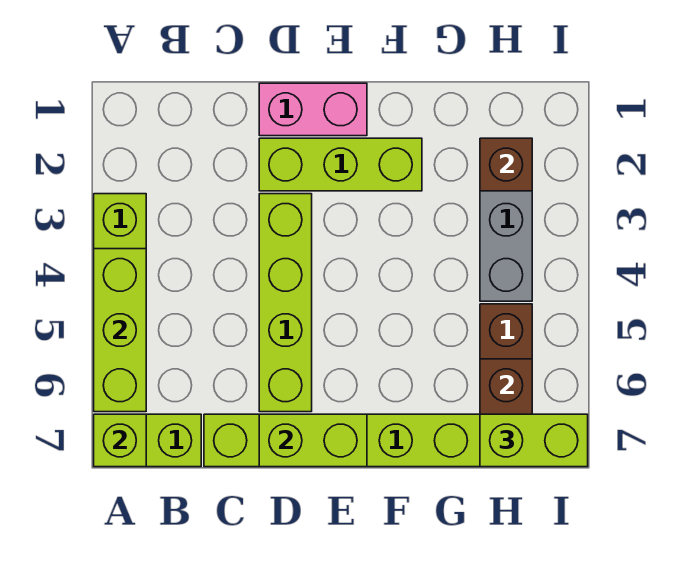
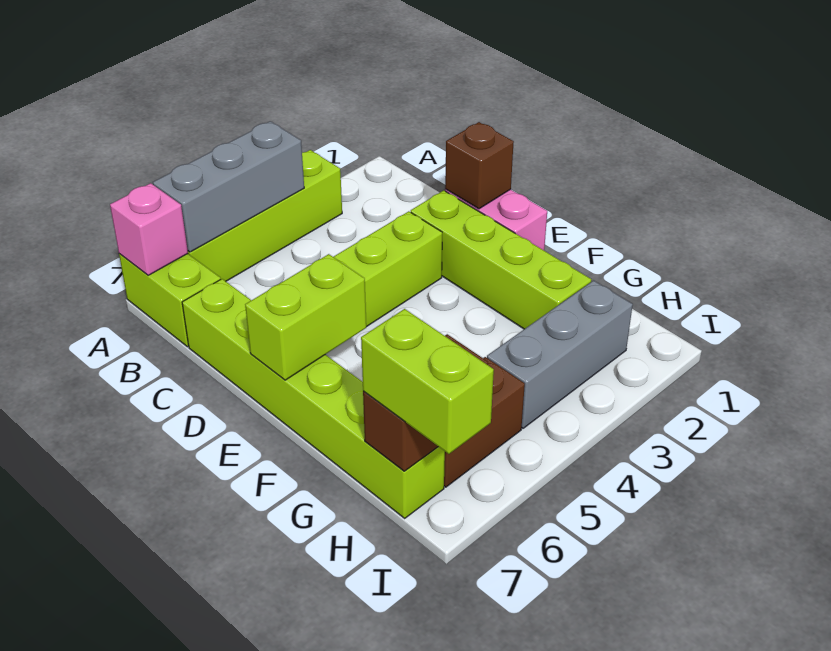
lime 1x3 brick [94,249,146,412] -> grey 1x3 brick [153,121,304,252]
lime 1x1 brick [94,414,146,467] -> pink 1x1 brick [110,183,188,275]
lime 1x3 brick [259,138,422,191] -> lime 1x4 brick [411,190,591,329]
lime 1x2 brick [259,414,367,467] -> lime 1x2 brick turned to [245,254,366,380]
brown 1x1 brick [480,138,532,191] -> brown 1x1 brick moved to [445,122,514,209]

